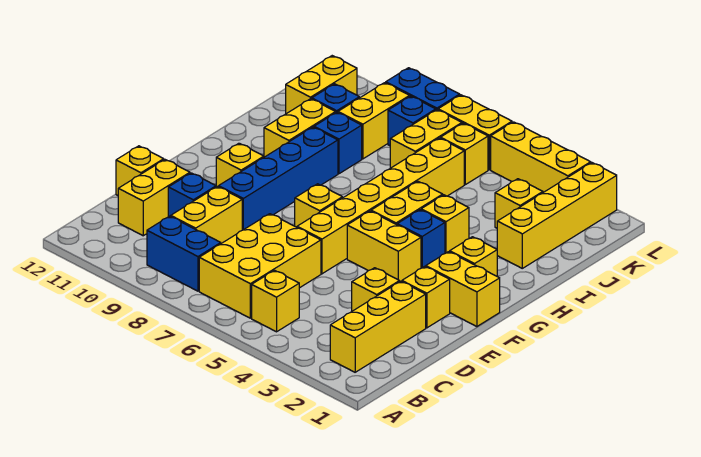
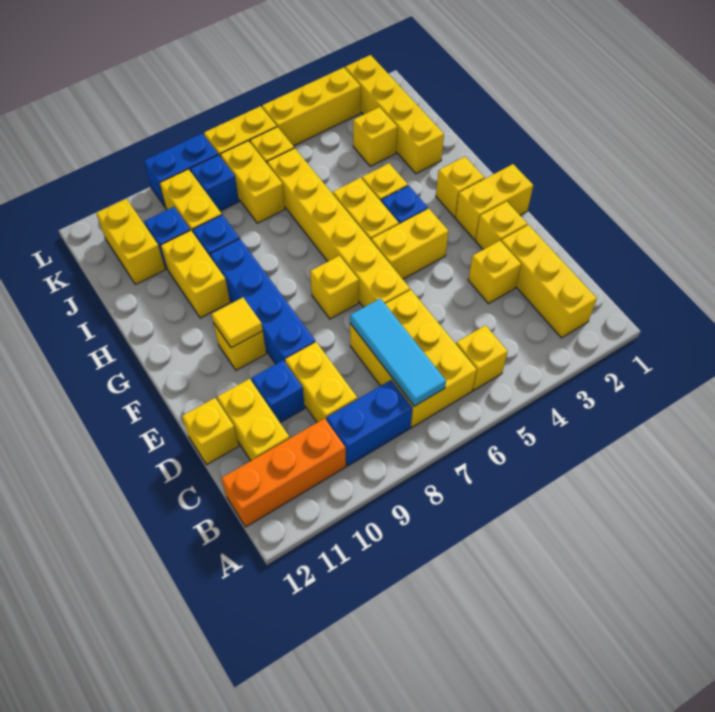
none -> cyan 1x3 tile [350,298,446,406]
none -> orange 1x3 brick [221,418,346,527]
none -> yellow 1x1 tile [212,298,263,348]

